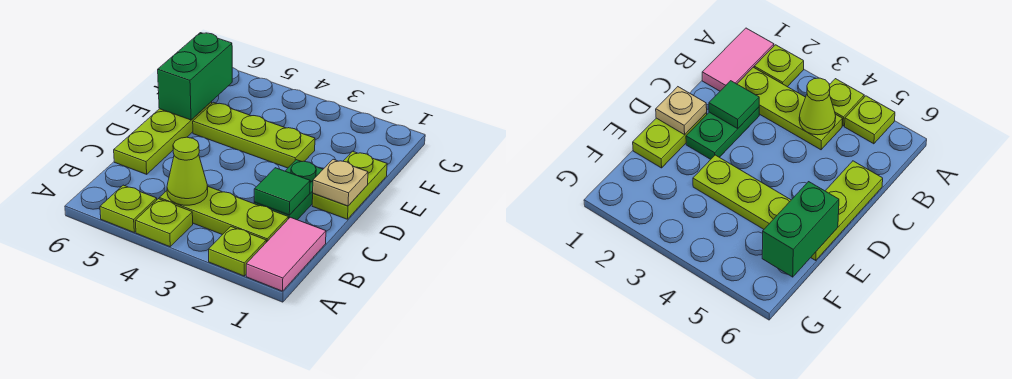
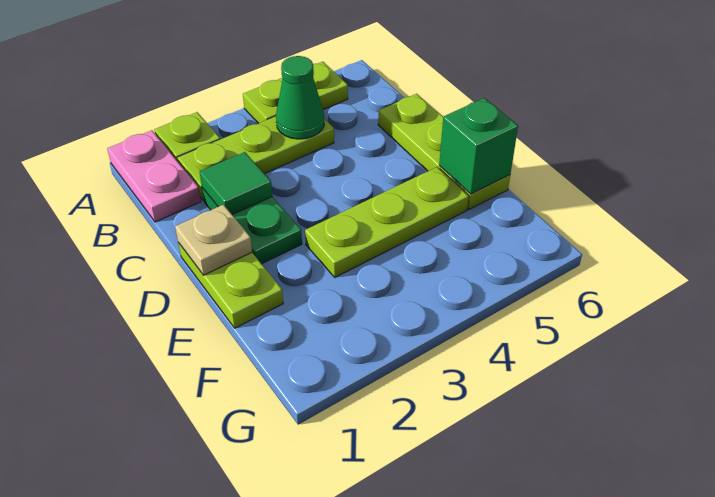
pink 1x2 tile [246,217,326,291] -> pink 1x2 plate [107,130,201,222]
lime 1x1 cone [167,137,208,205] -> green 1x1 cone [276,56,324,139]
green 1x2 brick [158,33,232,120] -> green 1x1 brick [439,98,518,194]

